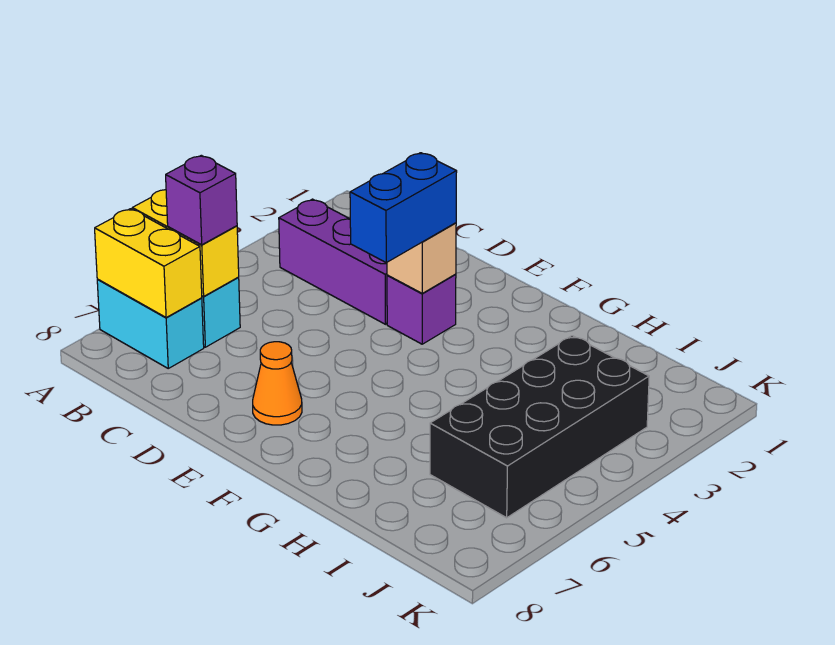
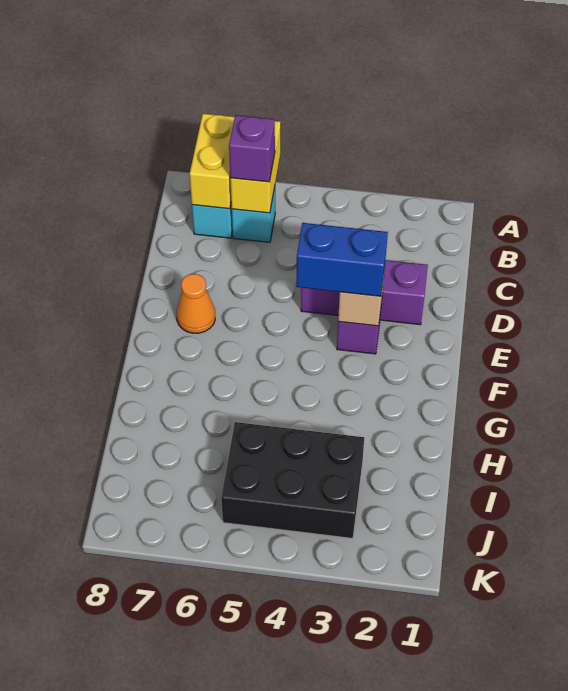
purple 1x3 brick [279,199,387,324] -> purple 1x3 brick turned to [301,260,428,325]
black 2x4 brick [430,336,649,518] -> black 2x3 brick [221,422,364,538]

